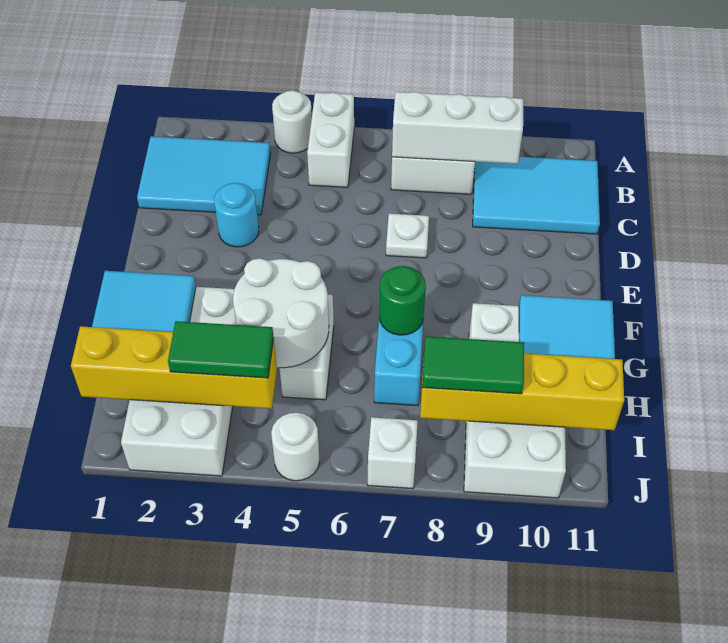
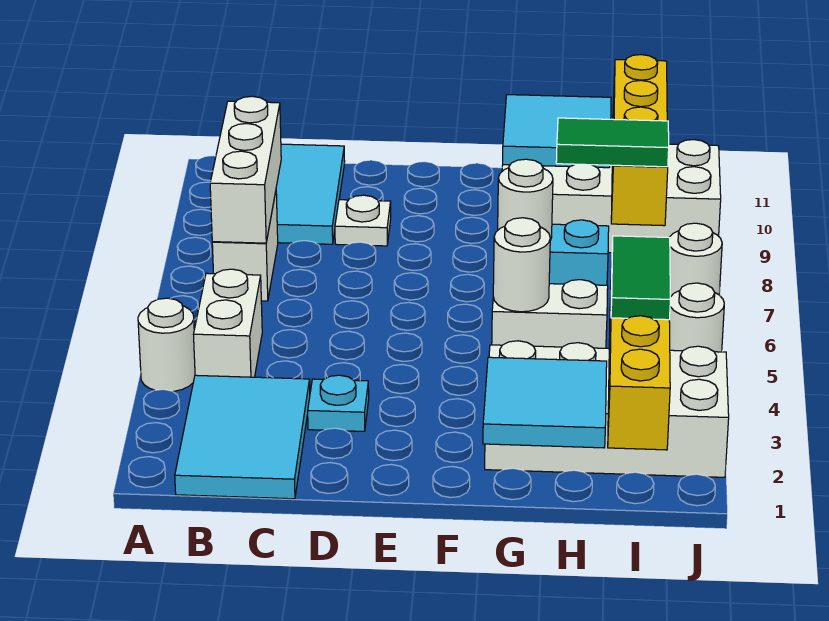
white 1x2 brick [307,92,354,187] -> white 1x2 brick turned to [194,269,262,377]
cyan 1x1 round brick [214,183,259,247] -> cyan 1x1 plate [308,375,369,431]
white 1x1 plate [386,214,429,258] -> white 1x1 plate moved to [335,195,391,246]
white 2x2 round brick [233,258,329,368] -> white 1x1 round brick [493,218,550,312]
green 1x1 round brick [379,266,426,335] -> white 1x1 round brick [498,159,553,240]
green 1x2 tile [422,336,524,394] -> green 1x2 tile turned to [556,118,669,167]
white 1x1 brick [368,417,418,488] -> white 1x1 round brick [669,223,722,297]

